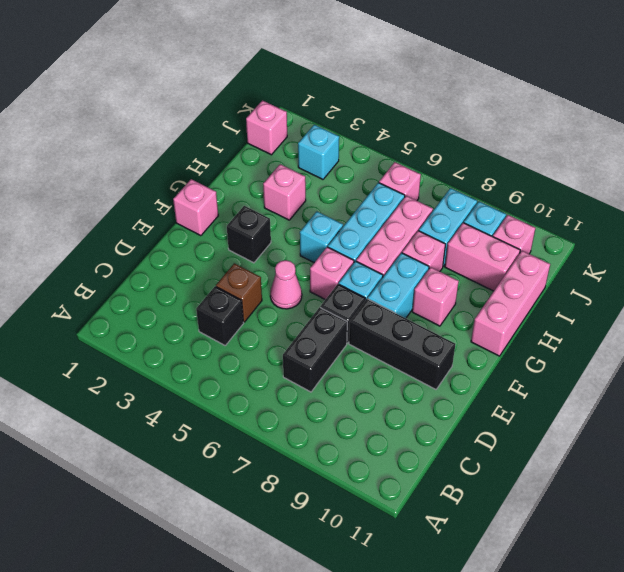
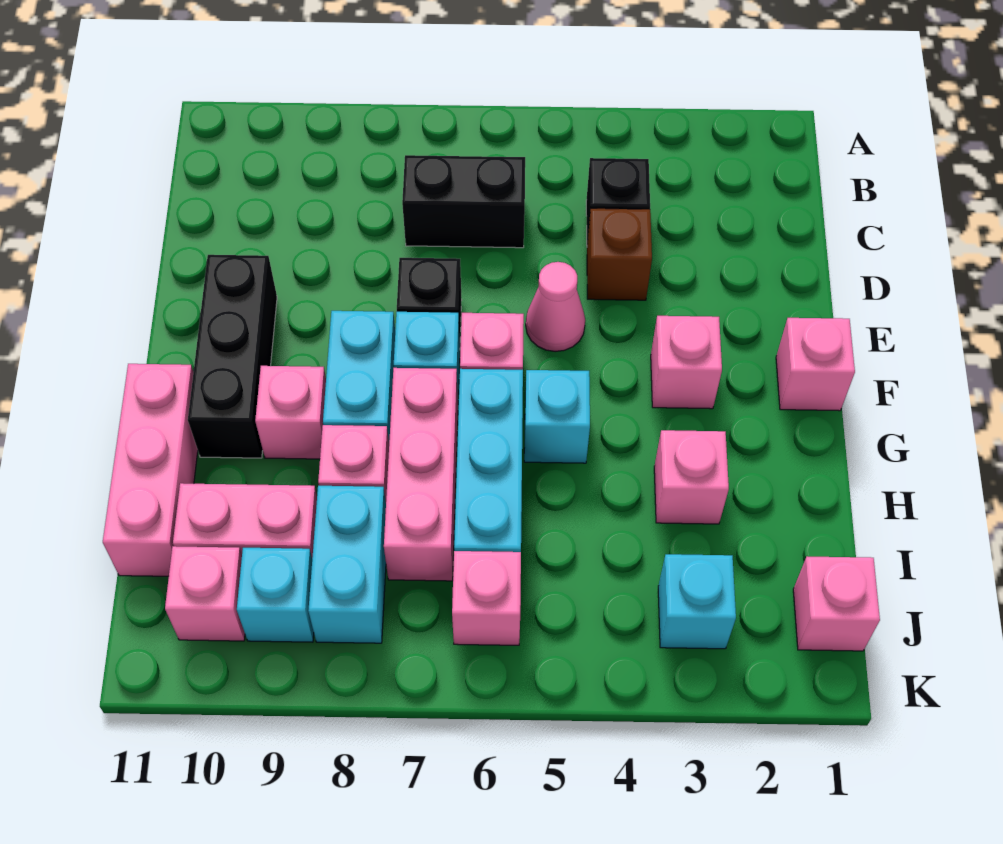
black 1x2 brick [283,307,347,392] -> black 1x2 brick turned to [402,155,525,248]
black 1x3 brick [349,299,455,389] -> black 1x3 brick turned to [188,255,277,458]
black 1x1 brick [227,206,271,263] -> pink 1x1 brick [651,316,722,409]

